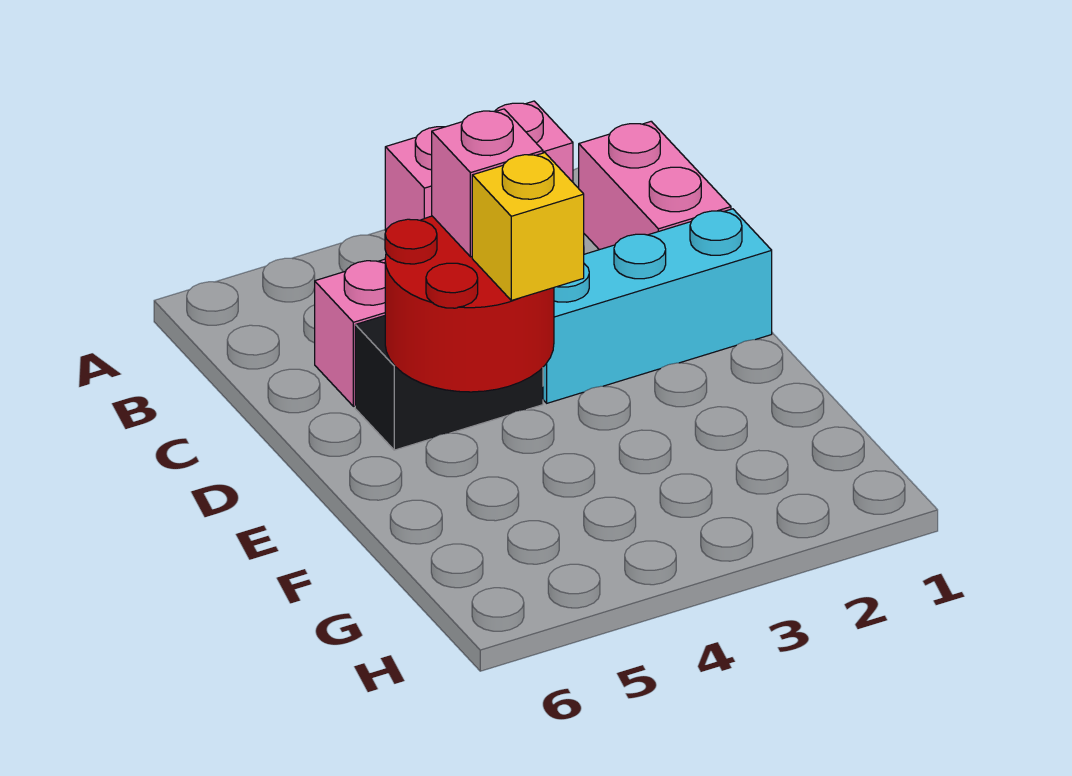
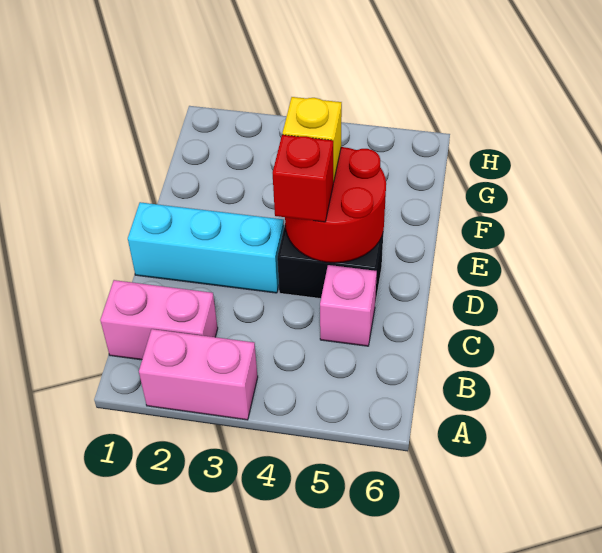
pink 1x2 brick [579,121,731,250] -> pink 1x2 brick turned to [100,280,218,360]
pink 1x1 brick [432,109,543,257] -> red 1x1 brick [273,135,333,222]

